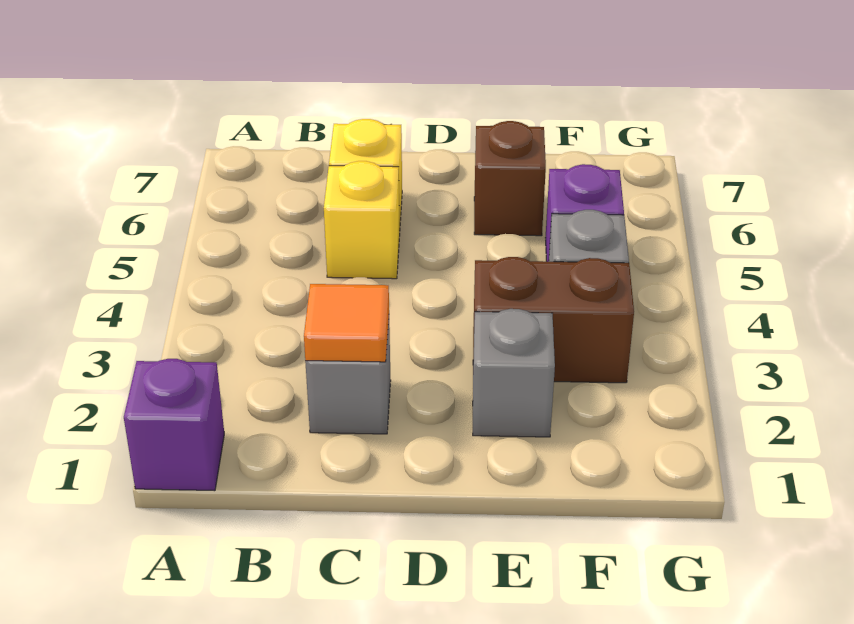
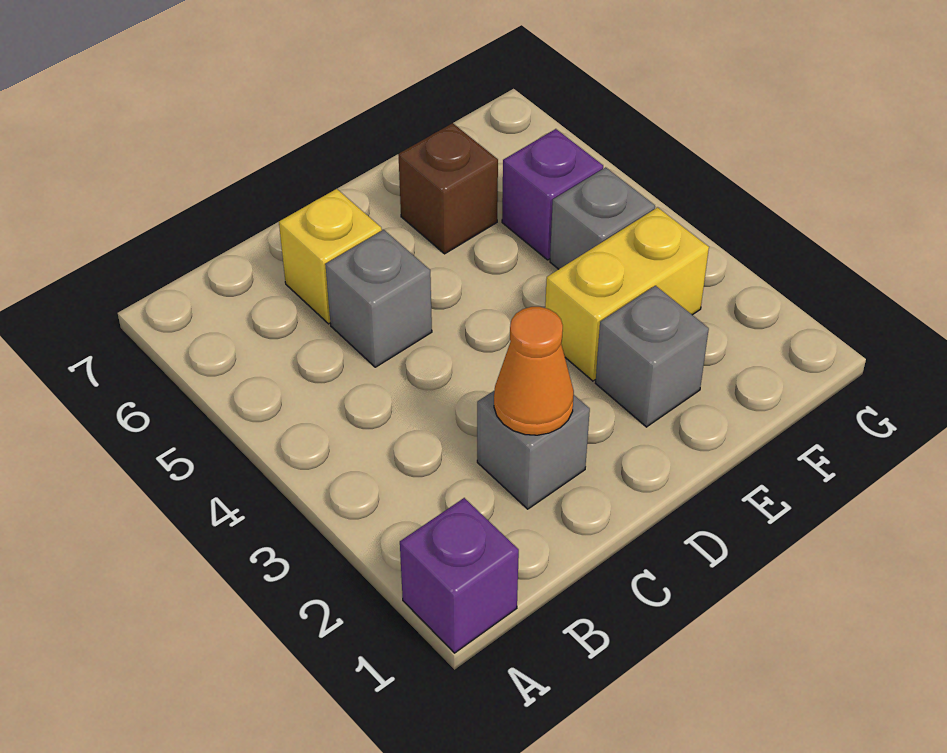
orange 1x1 tile [304,284,389,362] -> orange 1x1 cone [494,307,574,435]
yellow 1x1 brick [324,161,400,279] -> grey 1x1 brick [325,230,432,367]
brown 1x2 brick [473,257,634,383] -> yellow 1x2 brick [545,207,709,381]

